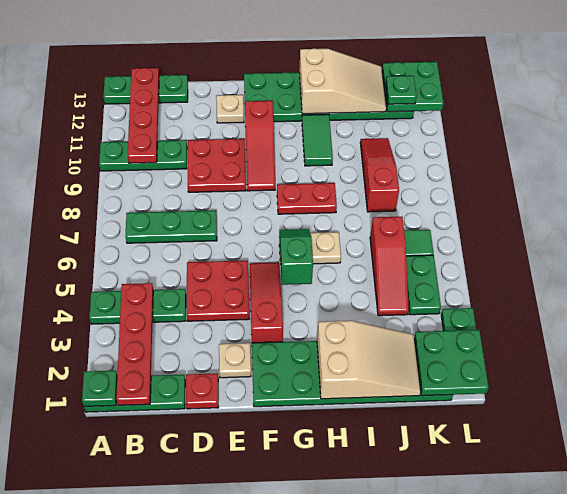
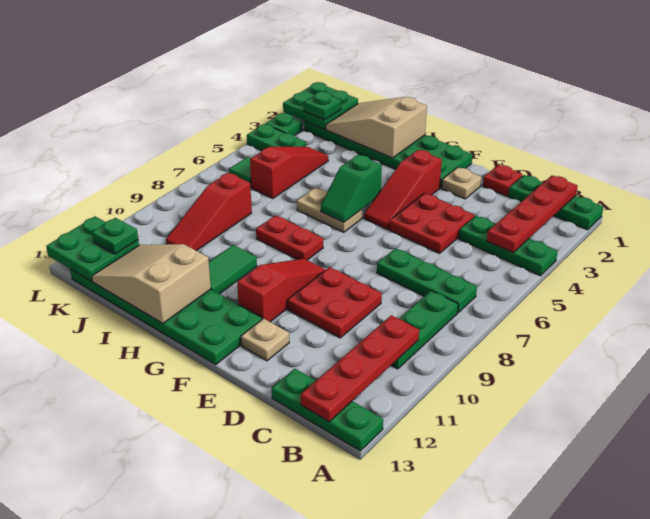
green 1x1 plate [82,371,117,406] -> green 1x1 plate moved to [304,92,341,120]
green 1x3 plate [99,140,187,171] -> green 1x3 plate turned to [391,291,458,369]
green 1x2 plate [406,255,441,315] -> green 1x2 plate turned to [247,124,306,151]

